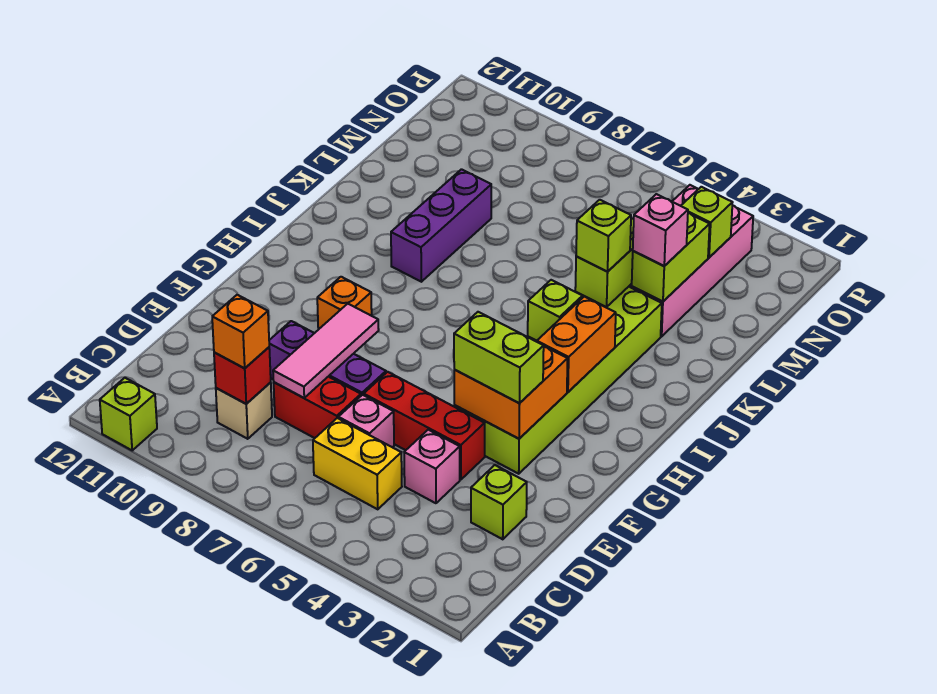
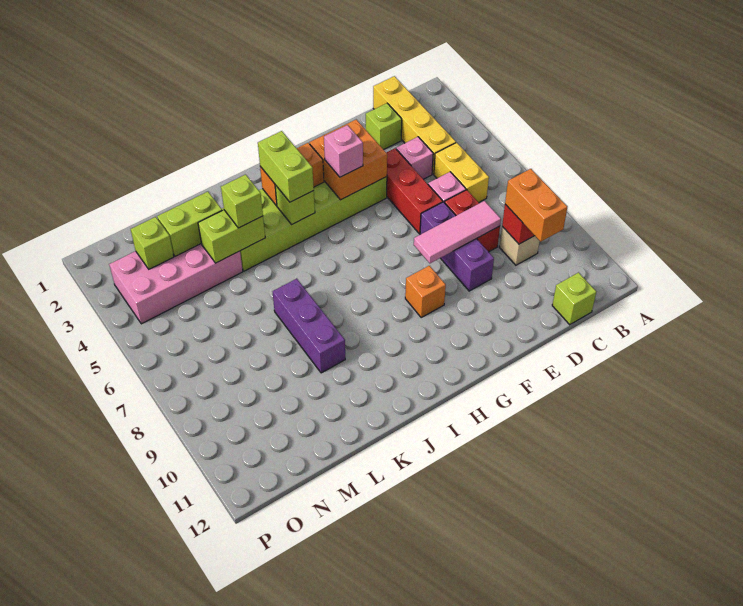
lime 1x1 brick [100,378,157,450] -> lime 1x1 brick moved to [552,273,596,325]
none -> yellow 1x4 brick [373,76,456,174]
orange 1x1 brick [212,295,269,368] -> orange 1x2 brick [505,169,567,242]
lime 1x2 brick [454,312,544,403] -> lime 1x2 brick moved to [258,131,314,202]
purple 1x3 brick [391,169,491,282] -> purple 1x3 brick turned to [273,279,345,373]
pink 1x1 brick [633,194,688,266] -> pink 1x1 brick moved to [324,125,363,177]

